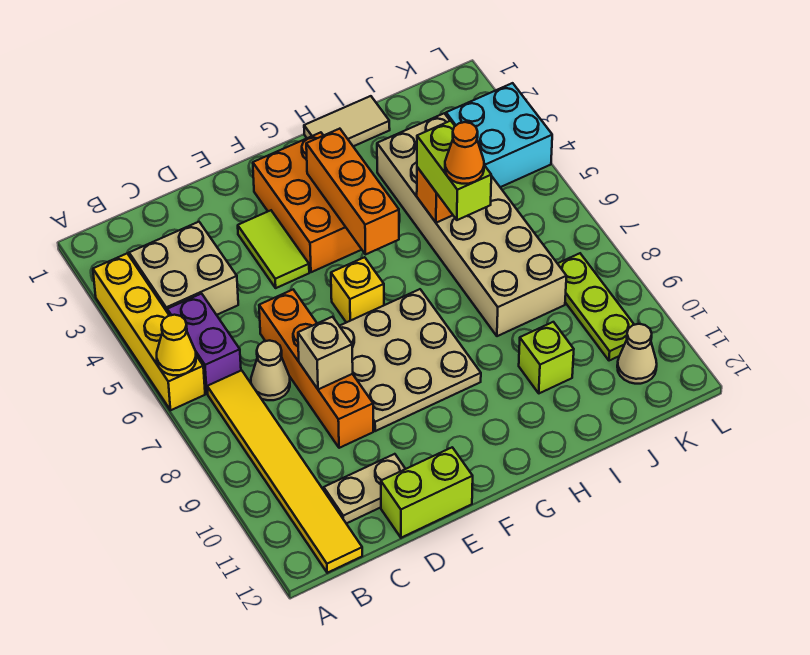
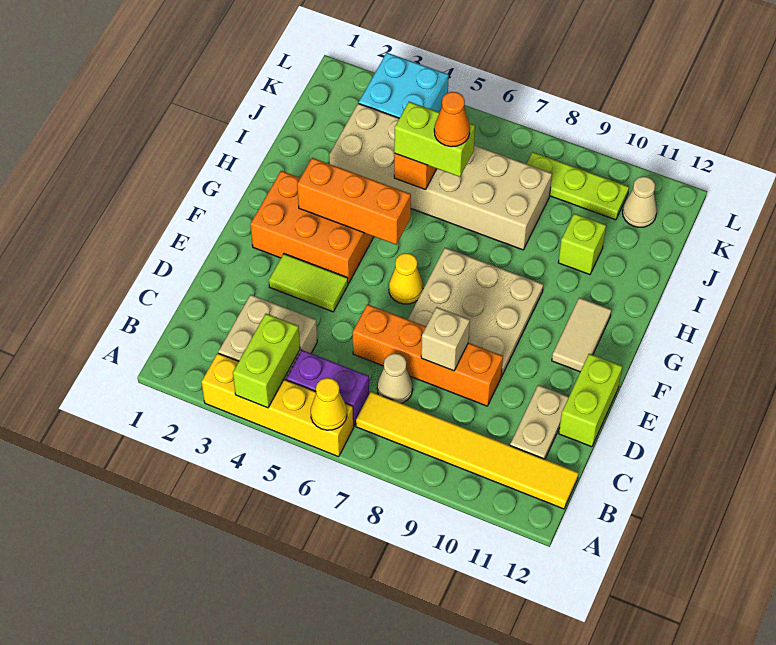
none -> lime 1x2 brick [233,314,300,408]
yellow 1x1 brick [331,257,384,323] -> yellow 1x1 cone [389,253,423,304]
tan 1x2 tile [304,96,390,146] -> tan 1x2 tile moved to [552,298,611,372]

